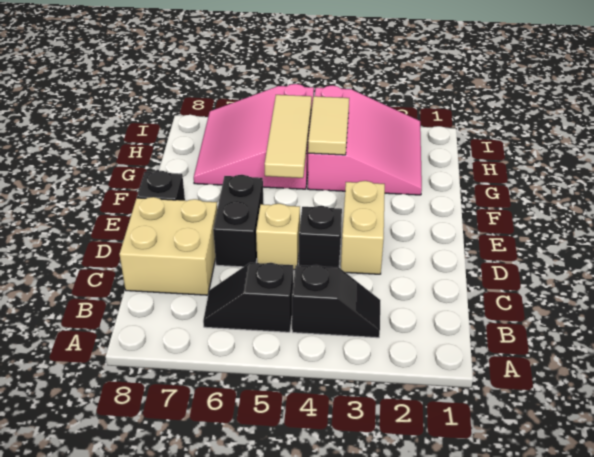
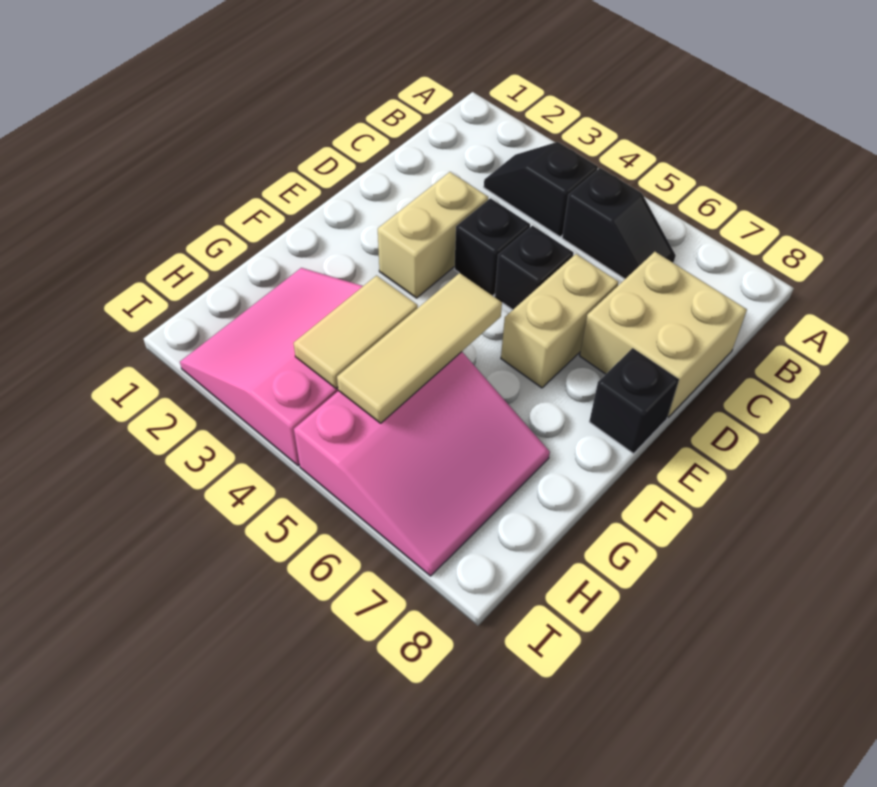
tan 1x1 brick [256,204,300,270] -> black 1x1 brick [495,226,574,310]
black 1x2 brick [213,175,264,267] -> tan 1x2 brick [501,254,619,388]

